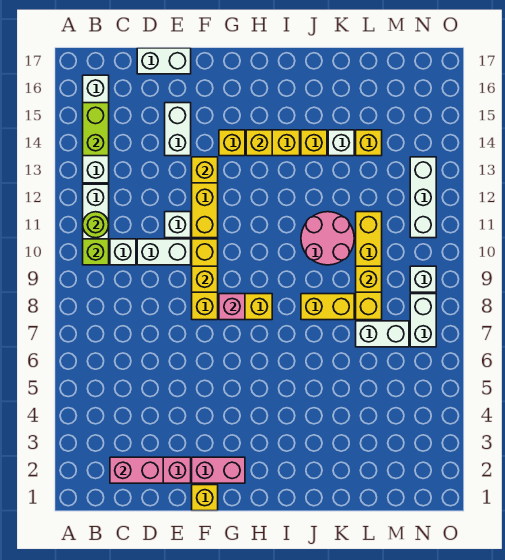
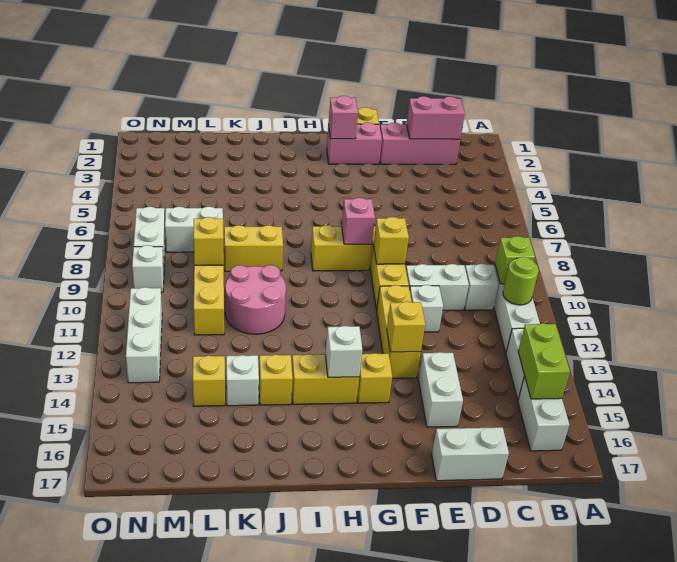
none -> pink 1x1 brick [329,96,358,139]
yellow 1x1 brick [246,130,272,156] -> white 1x1 brick [325,326,362,377]

